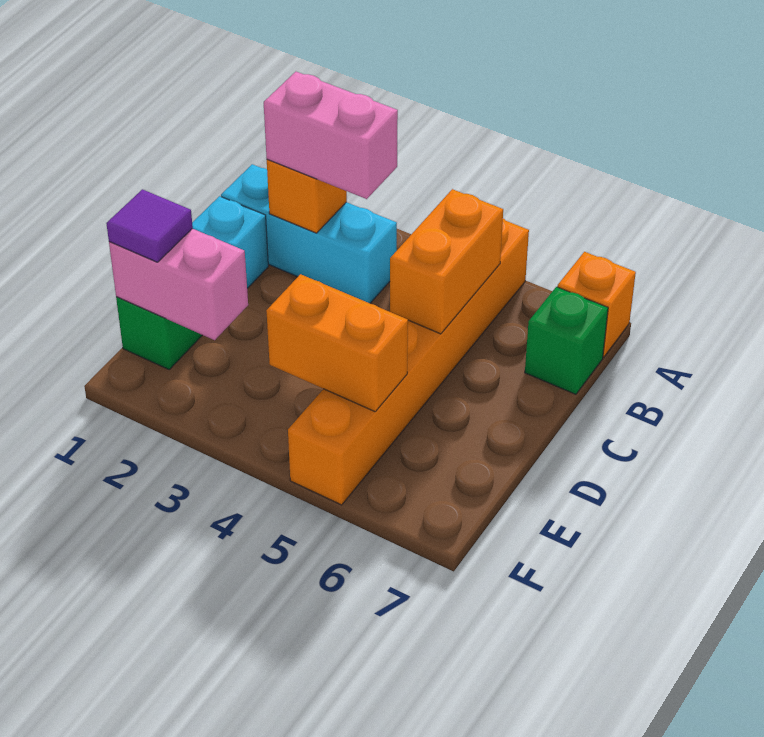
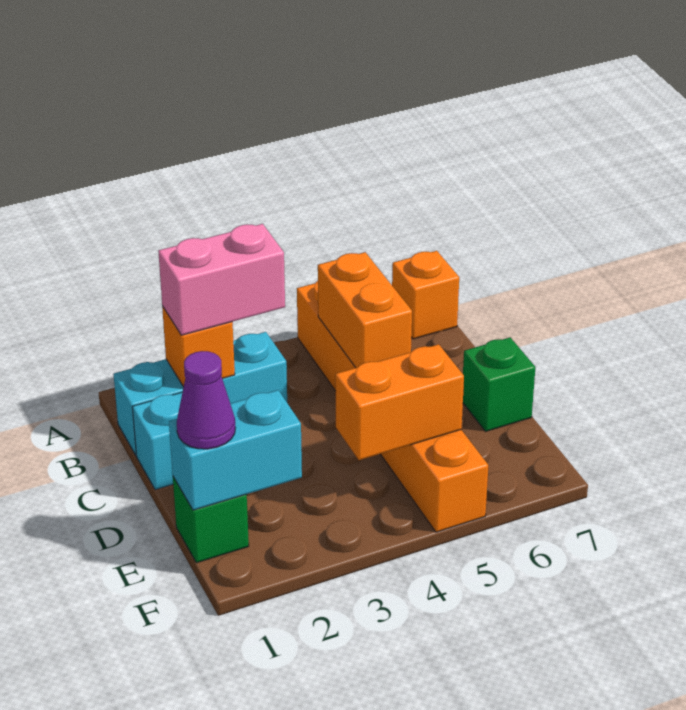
green 1x1 brick [525,287,608,394] -> green 1x1 brick moved to [463,337,535,432]
pink 1x2 brick [109,229,248,340] -> cyan 1x2 brick [169,390,302,510]
purple 1x1 tile [106,189,193,262] -> purple 1x1 cone [177,351,235,449]

